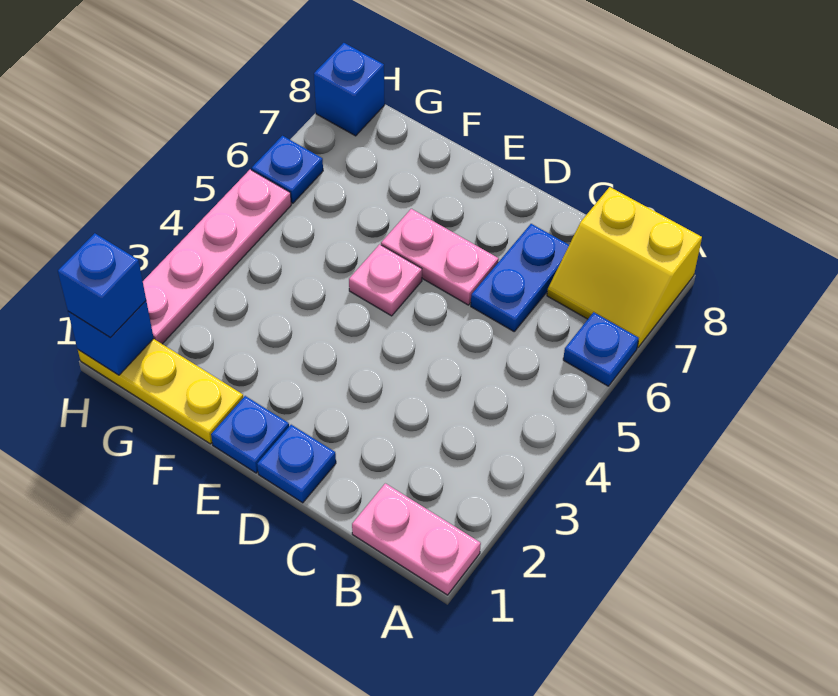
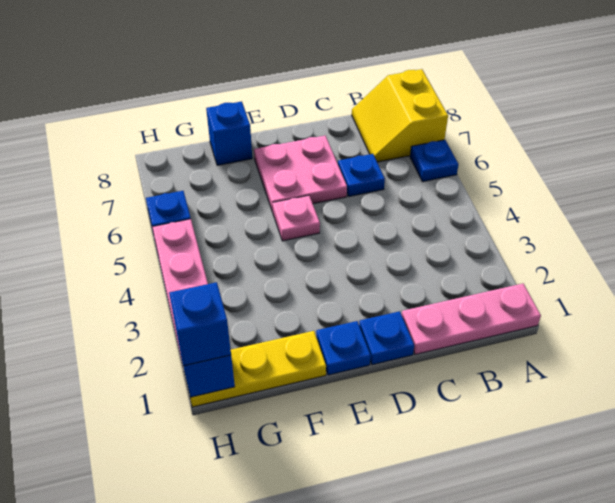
pink 1x2 plate [352,483,481,595] -> pink 1x3 plate [402,284,541,355]
yellow 2x2 slope [547,187,702,348] -> yellow 2x2 slope turned to [352,69,448,162]
blue 1x2 plate [471,224,569,331] -> blue 1x1 plate [338,154,385,196]
pink 1x2 plate [381,209,499,305] -> pink 2x2 plate [254,136,347,212]
blue 1x1 brick [314,43,385,136] -> blue 1x1 brick moved to [206,102,252,165]

